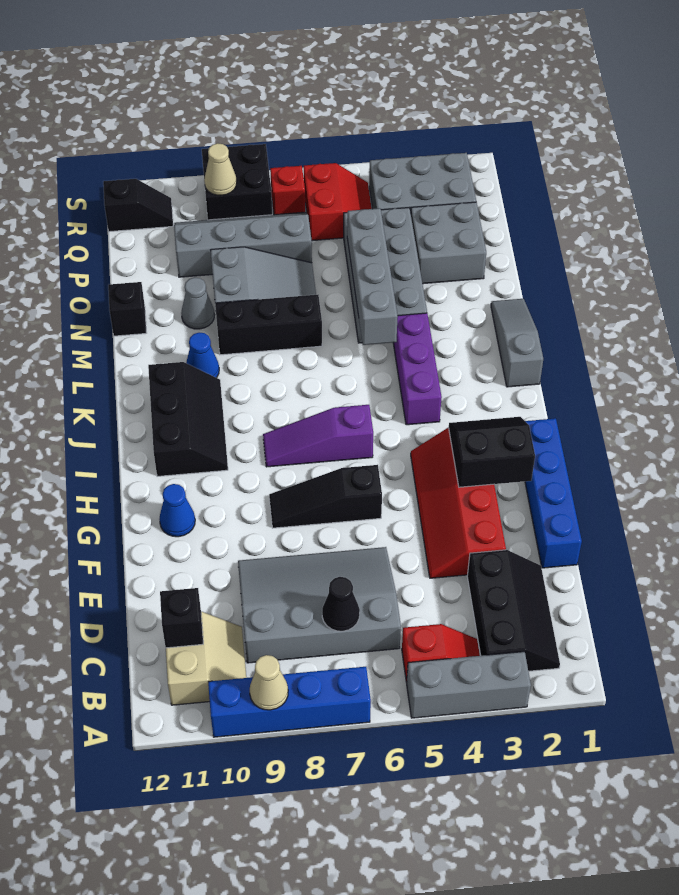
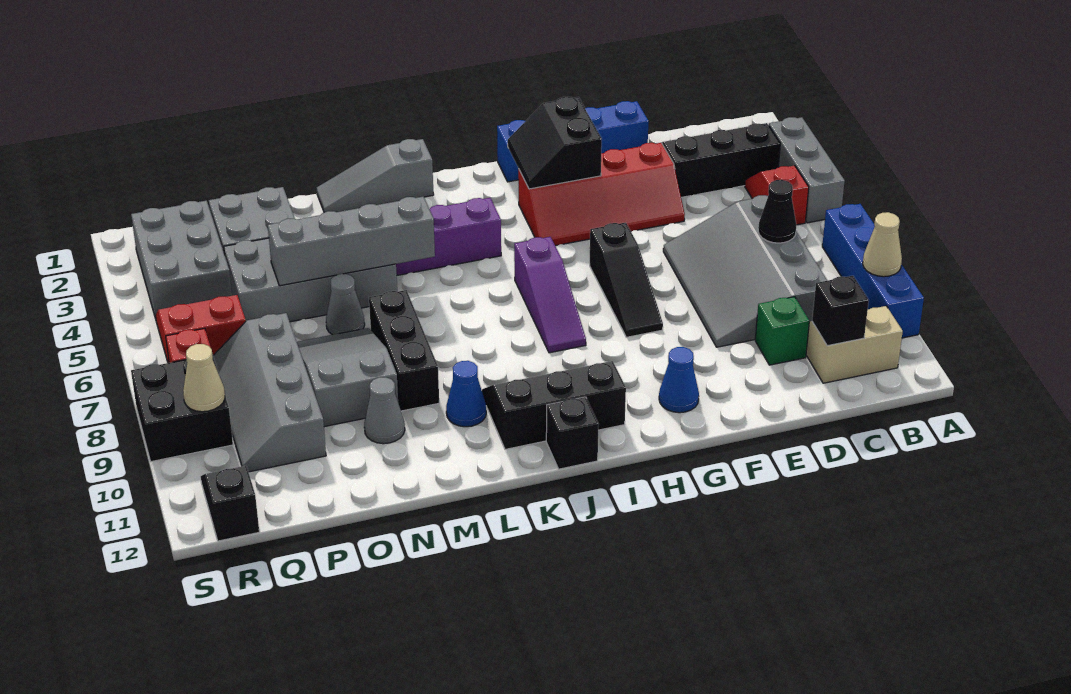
none -> green 1x1 brick [755,297,809,365]
none -> grey 1x1 cone [326,274,365,335]
black 1x1 brick [108,282,146,336] -> black 1x1 brick moved to [546,397,599,469]

